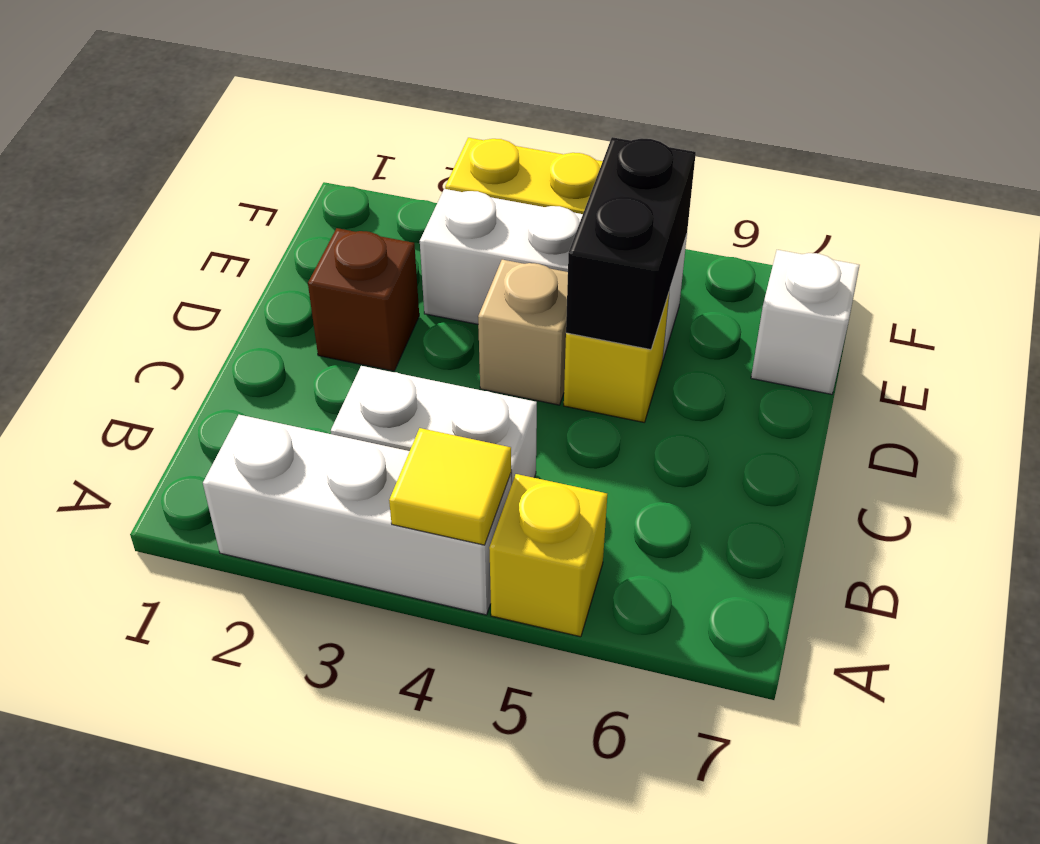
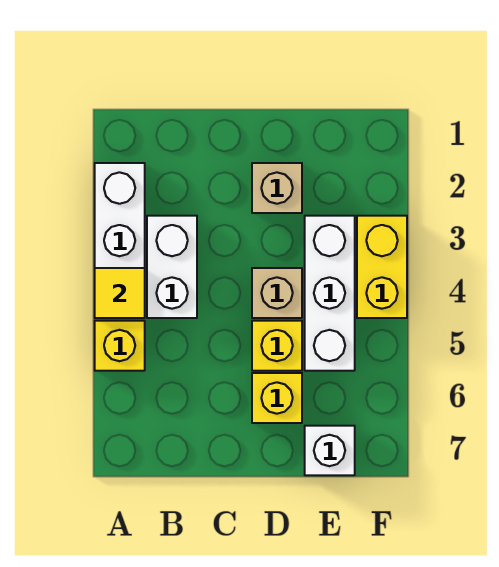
brown 1x1 brick [308,228,419,371] -> tan 1x1 brick [252,163,302,213]
black 1x2 brick [566,137,696,350] -> none
none -> yellow 1x1 brick [252,373,302,423]

